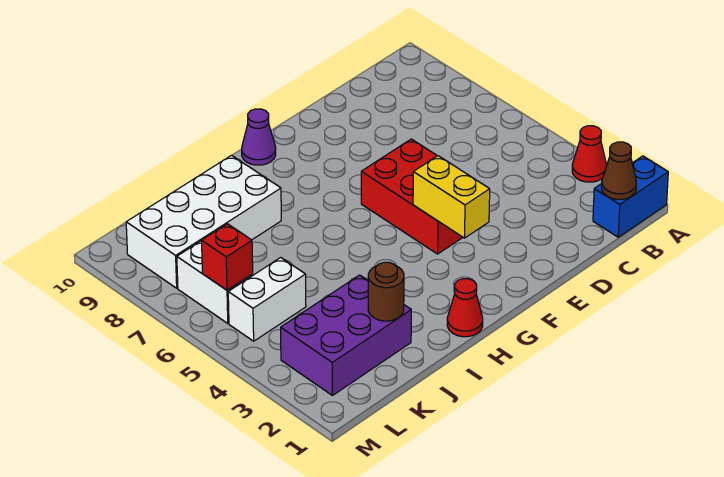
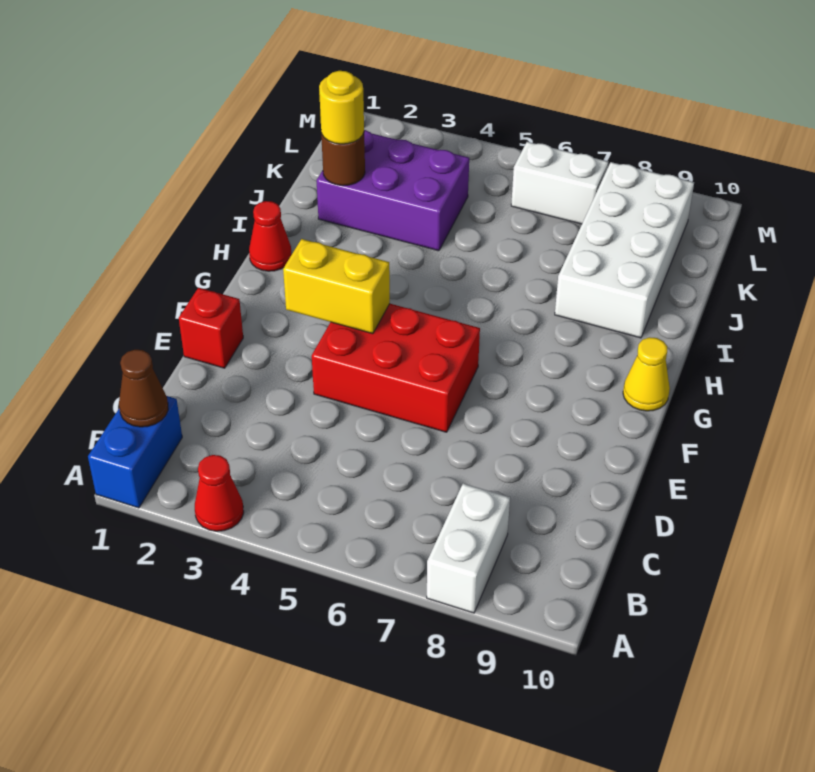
purple 1x1 cone [242,109,276,165] -> yellow 1x1 cone [623,337,670,411]
purple 2x3 brick [281,275,411,395] -> purple 2x3 brick turned to [317,130,469,251]
none -> yellow 1x1 round brick [319,71,364,144]
white 1x2 brick [228,258,306,341] -> white 1x2 brick moved to [427,484,510,613]
red 1x1 brick [202,224,253,290] -> red 1x1 brick moved to [179,288,243,368]

